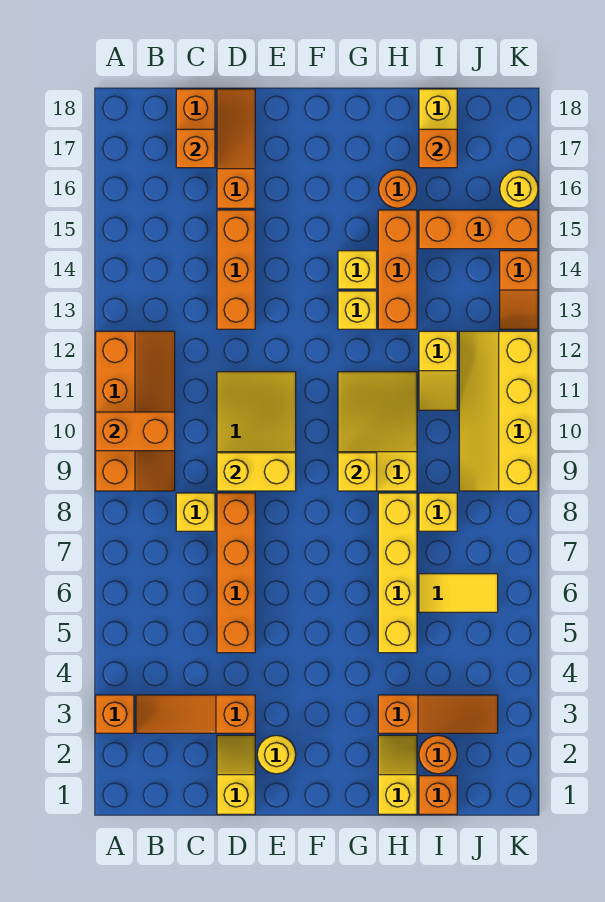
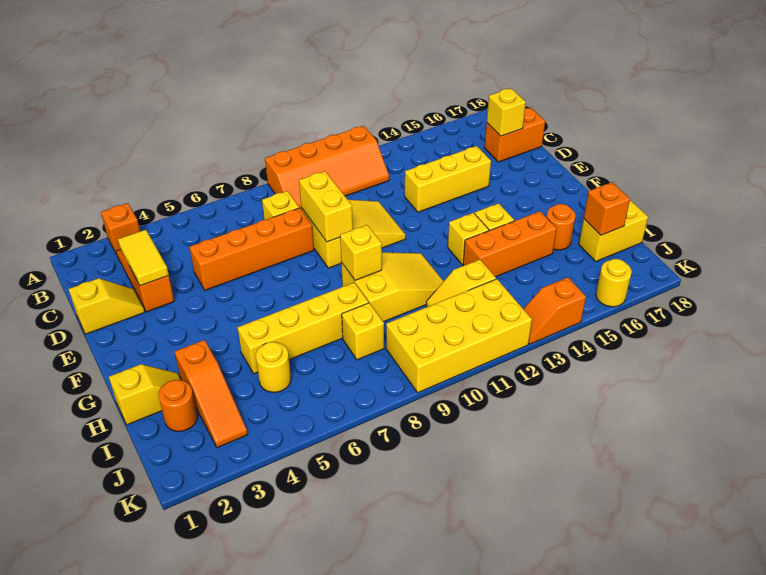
orange 1x2 brick [96,412,175,451] -> none
orange 1x1 brick [176,129,215,168] -> yellow 1x1 brick [487,88,526,136]
orange 1x3 brick [217,210,255,329] -> yellow 1x3 brick [405,146,491,212]
orange 1x3 slope [217,89,255,208] -> none
yellow 1x1 round brick [257,735,296,774] -> yellow 1x1 round brick moved to [256,342,291,392]
orange 1x1 brick [419,776,457,814] -> none
yellow 1x2 tile [419,574,498,612] -> yellow 1x2 tile moved to [118,230,169,286]
orange 1x3 brick [419,210,538,249] -> none
yellow 2x4 slope [459,331,538,491] -> yellow 2x4 brick [386,279,532,393]

